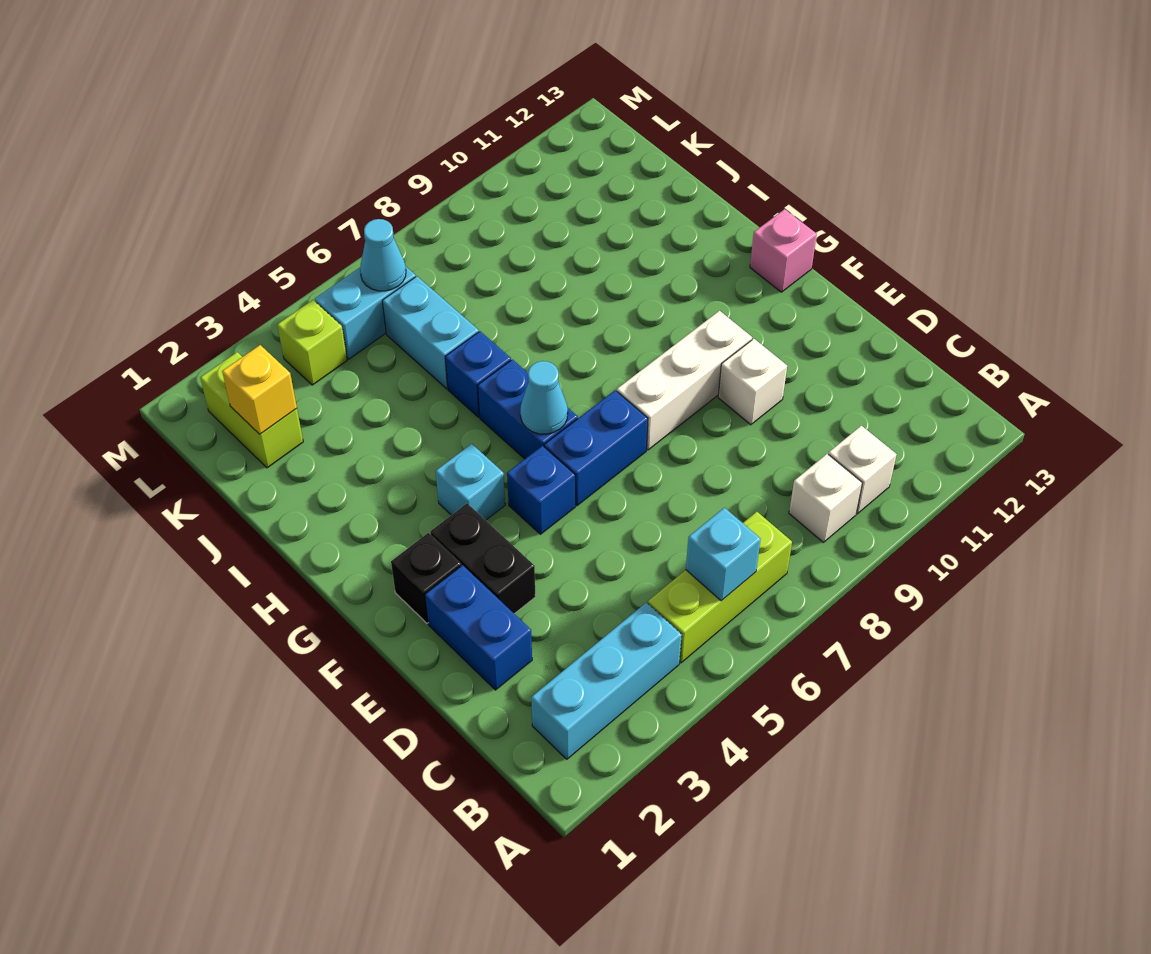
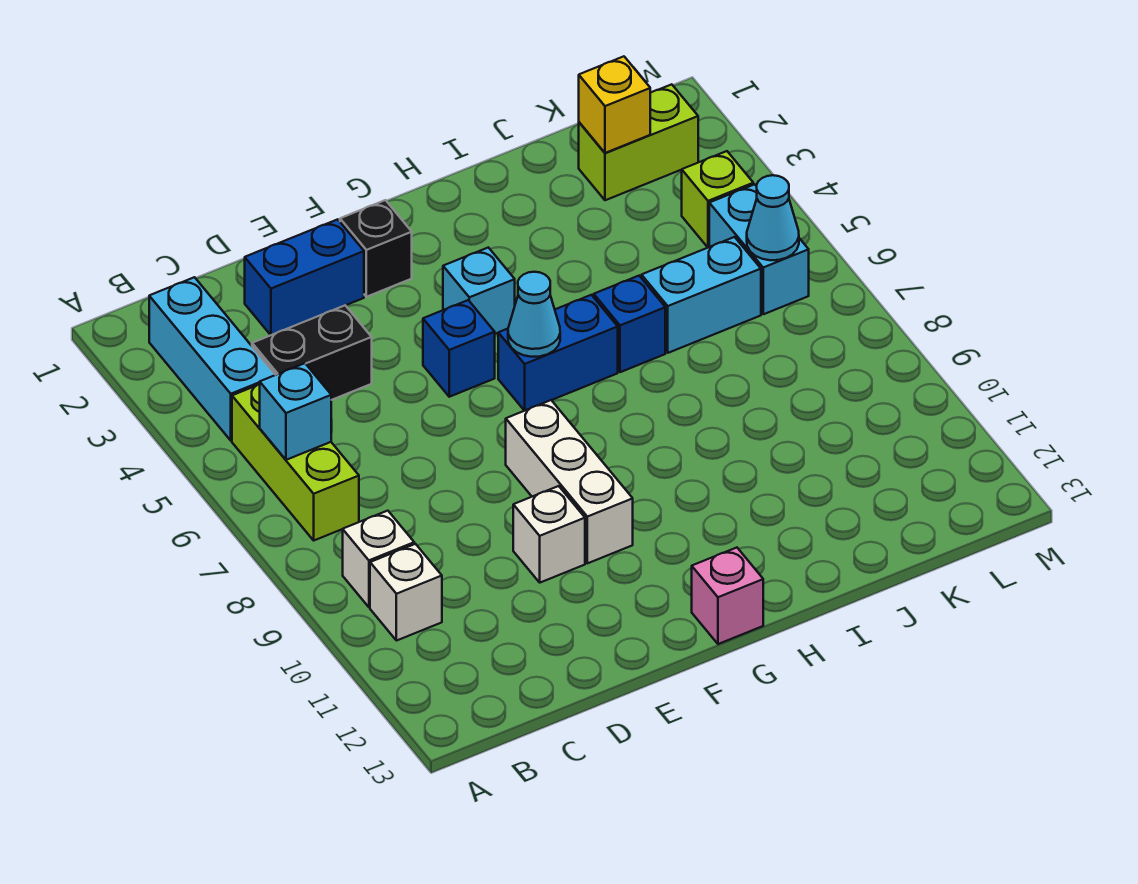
black 1x2 brick [430,503,536,614] -> black 1x2 brick moved to [252,305,372,400]
blue 1x2 brick [544,390,648,506] -> none

